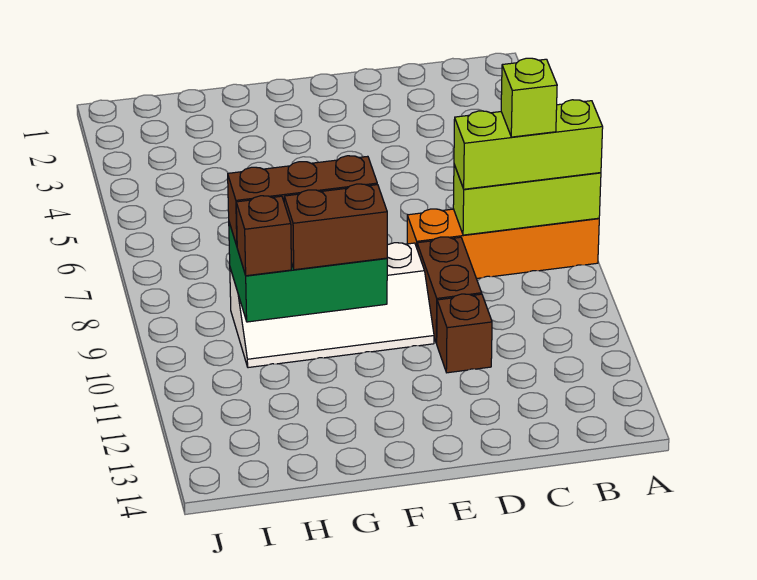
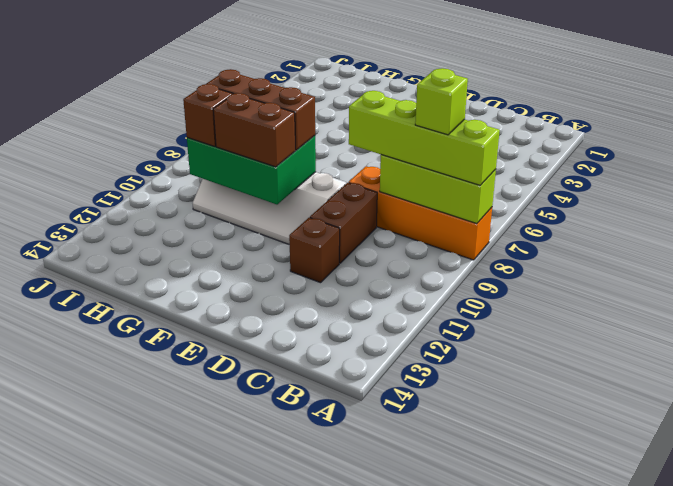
lime 1x3 brick [454,100,603,189] -> lime 1x4 brick [349,91,500,185]

